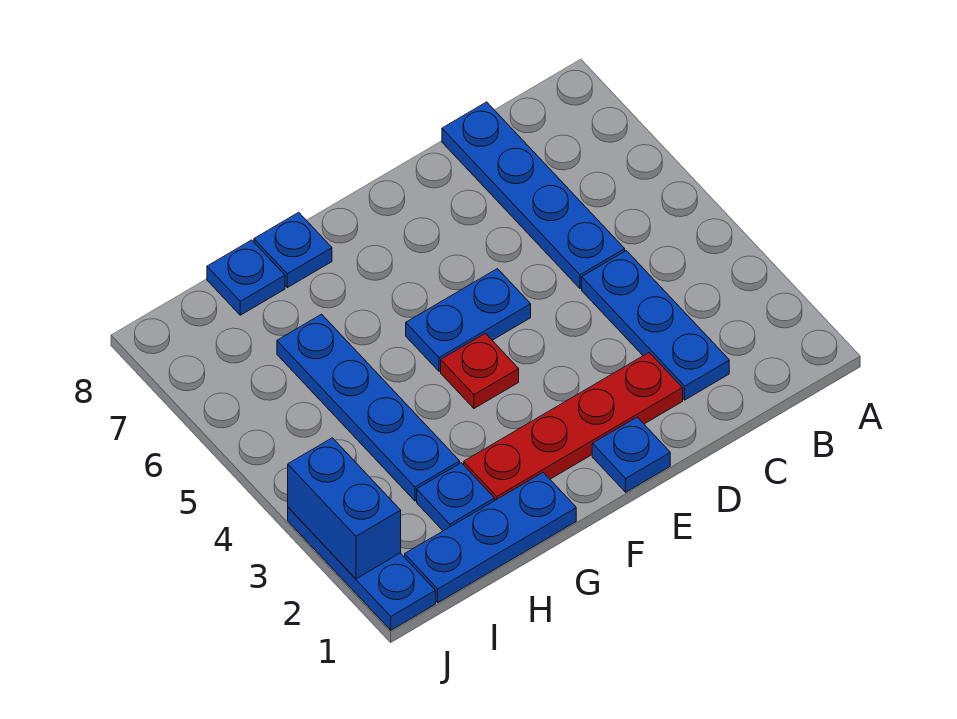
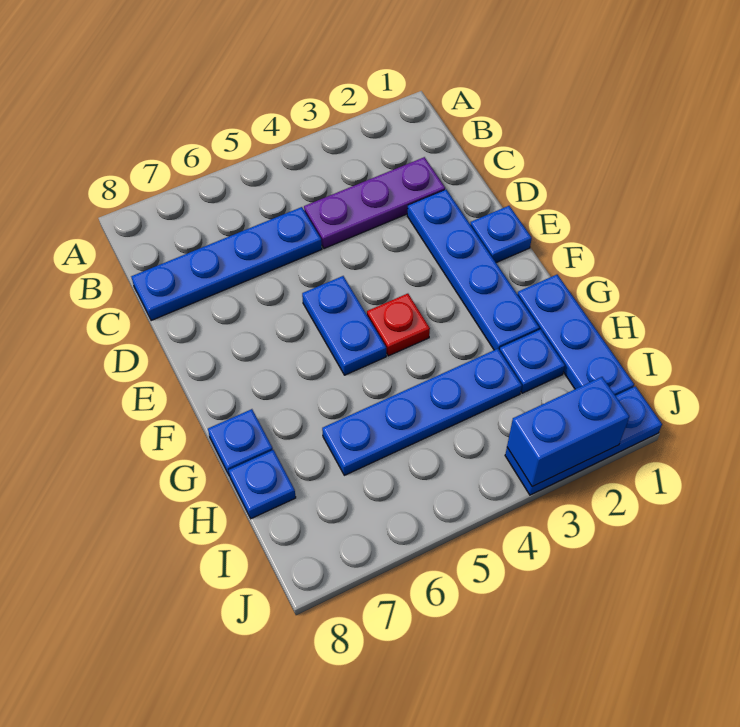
blue 1x3 plate [582,251,729,400] -> purple 1x3 plate [304,157,445,249]
red 1x4 plate [464,353,683,500] -> blue 1x4 plate [407,190,539,350]

